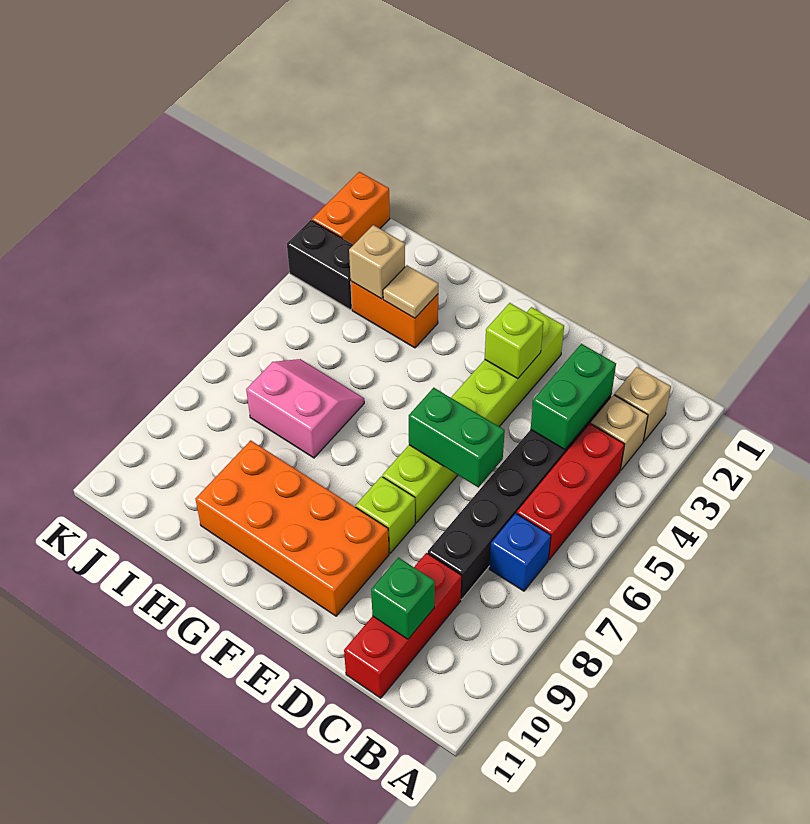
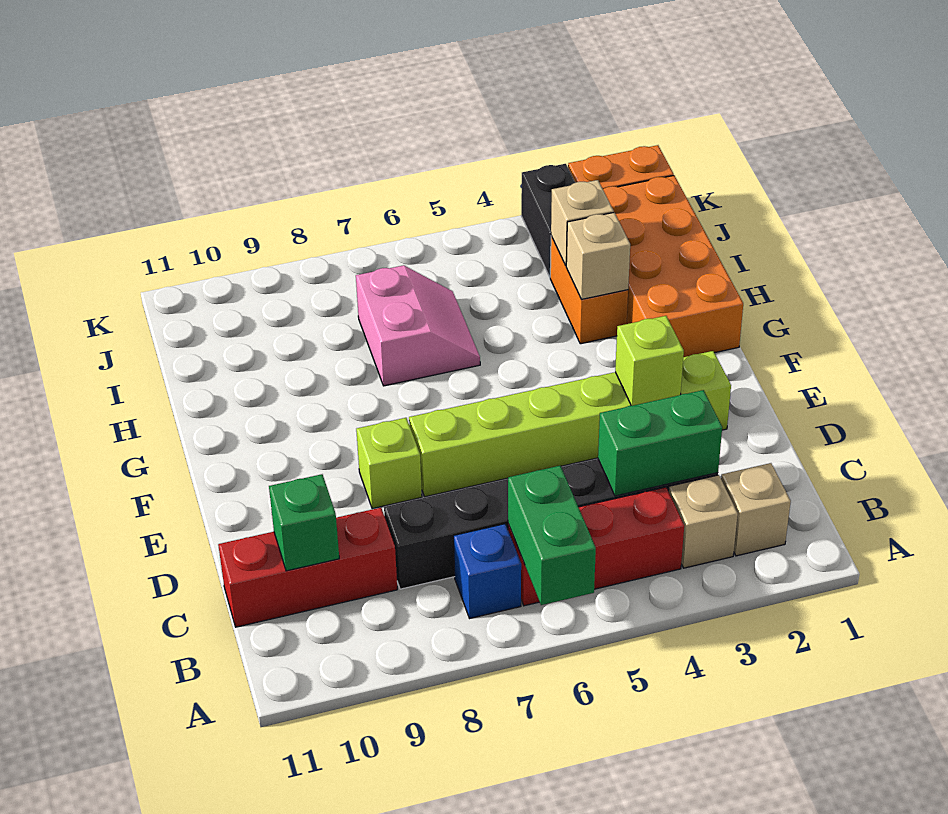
green 1x2 brick [409,388,505,487] -> green 1x2 brick moved to [508,466,596,605]
orange 2x4 brick [195,440,389,616] -> orange 2x4 brick moved to [603,176,743,357]
tan 1x1 tile [383,265,438,318] -> tan 1x1 brick [566,213,630,299]

